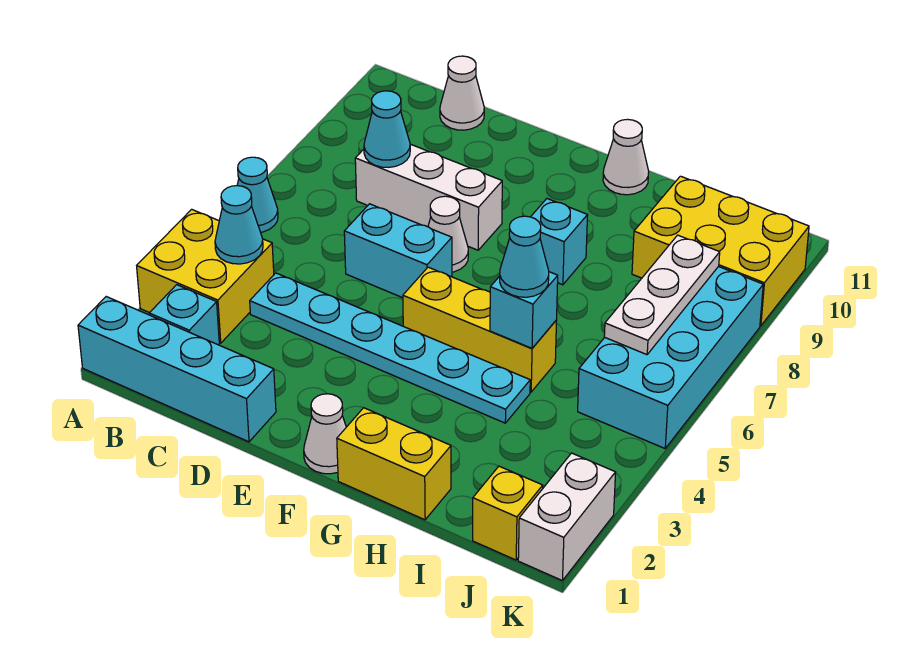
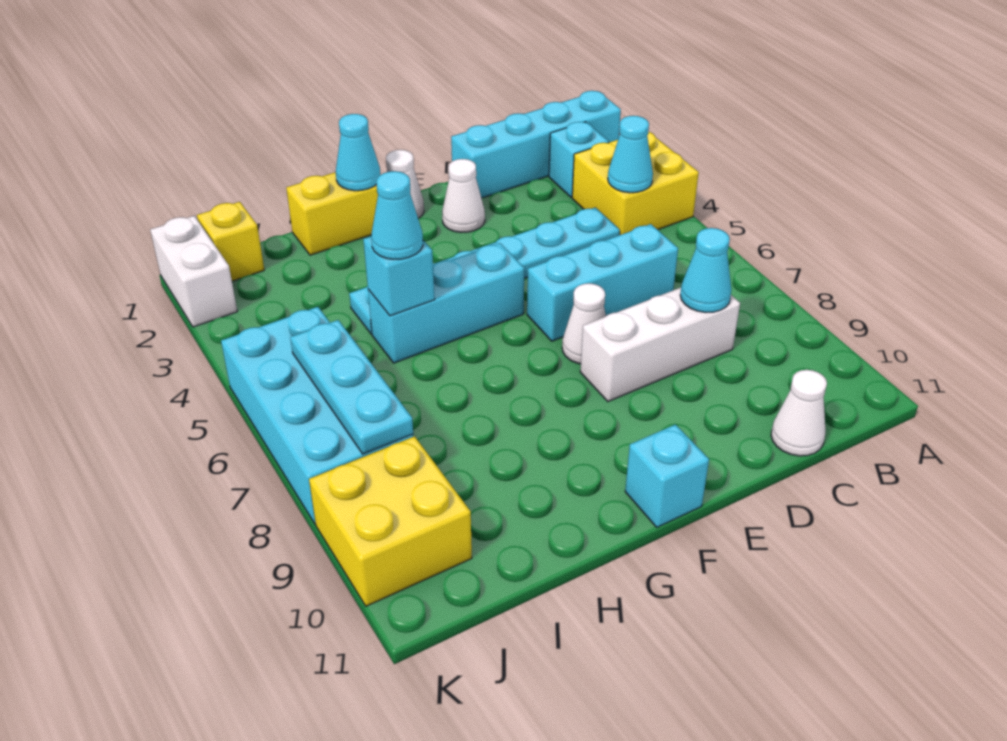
cyan 1x1 cone [237,157,278,232] -> cyan 1x1 cone moved to [336,114,380,191]
cyan 1x2 brick [344,204,452,298] -> cyan 1x3 brick [527,224,678,341]
yellow 1x3 brick [403,267,557,392] -> cyan 1x3 brick [368,243,525,363]
cyan 1x1 brick [531,199,588,285] -> cyan 1x1 brick moved to [625,425,709,527]
white 1x1 cone [603,119,649,195] -> white 1x1 cone moved to [442,159,485,233]
yellow 2x3 brick [632,176,809,326] -> yellow 2x2 brick [309,436,472,606]
white 1x3 plate [604,235,720,355] -> cyan 1x3 plate [290,320,413,454]

